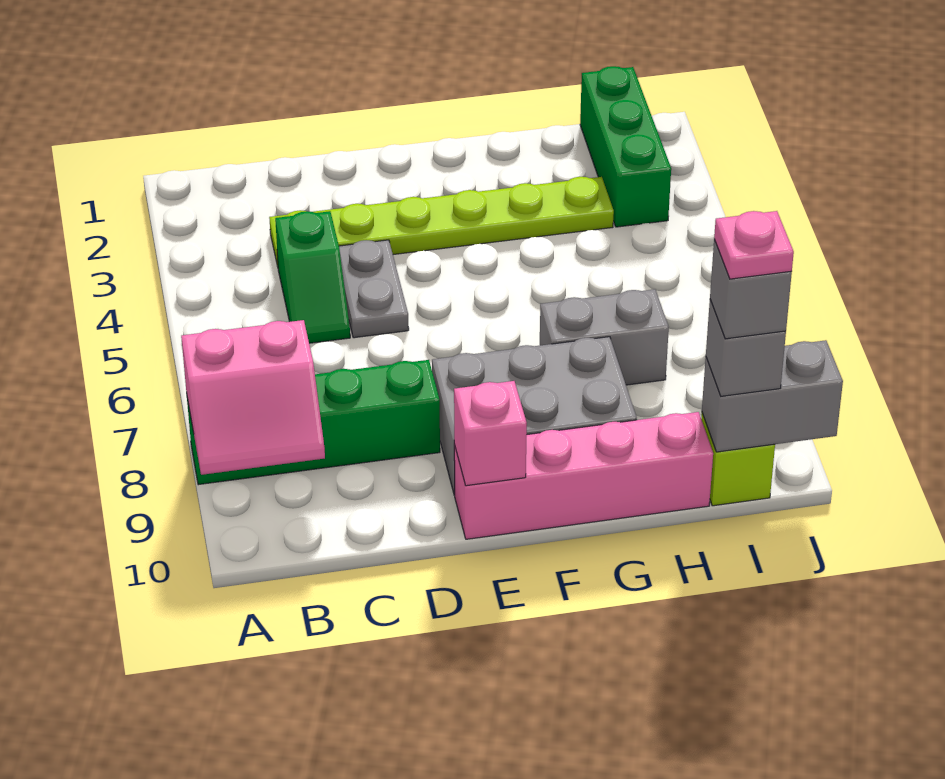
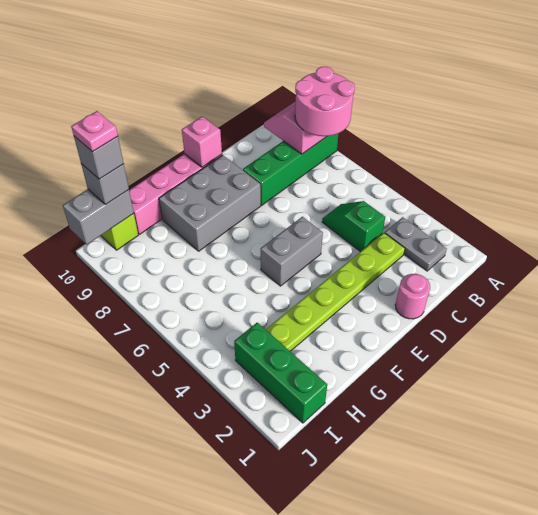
none -> pink 2x2 round brick [295,67,355,136]
none -> pink 1x1 round brick [395,274,430,319]
grey 1x2 plate [339,240,409,338] -> grey 1x2 plate moved to [385,217,447,271]
grey 1x2 brick [540,289,669,385] -> grey 1x2 brick moved to [261,217,323,286]

